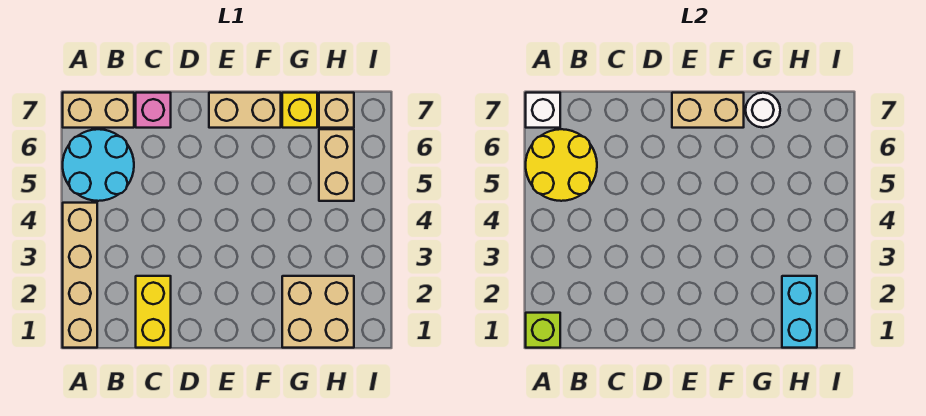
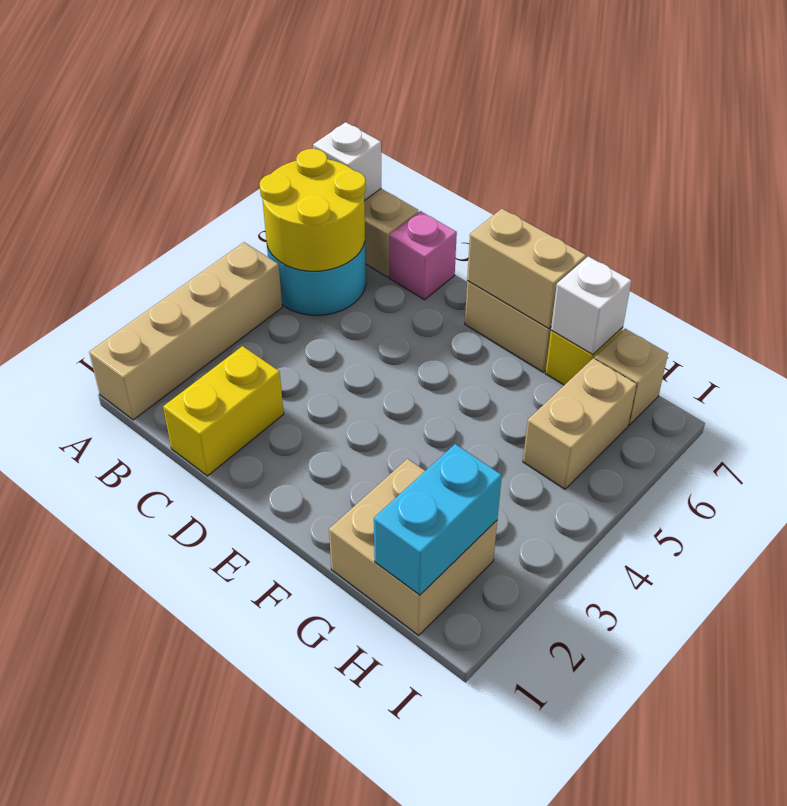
lime 1x1 brick [526,313,560,348] -> none
white 1x1 round brick [746,93,780,128] -> white 1x1 brick [551,256,631,355]

